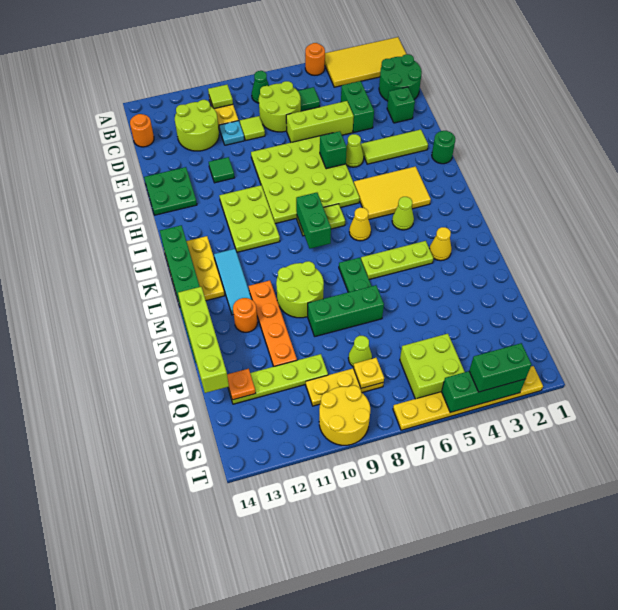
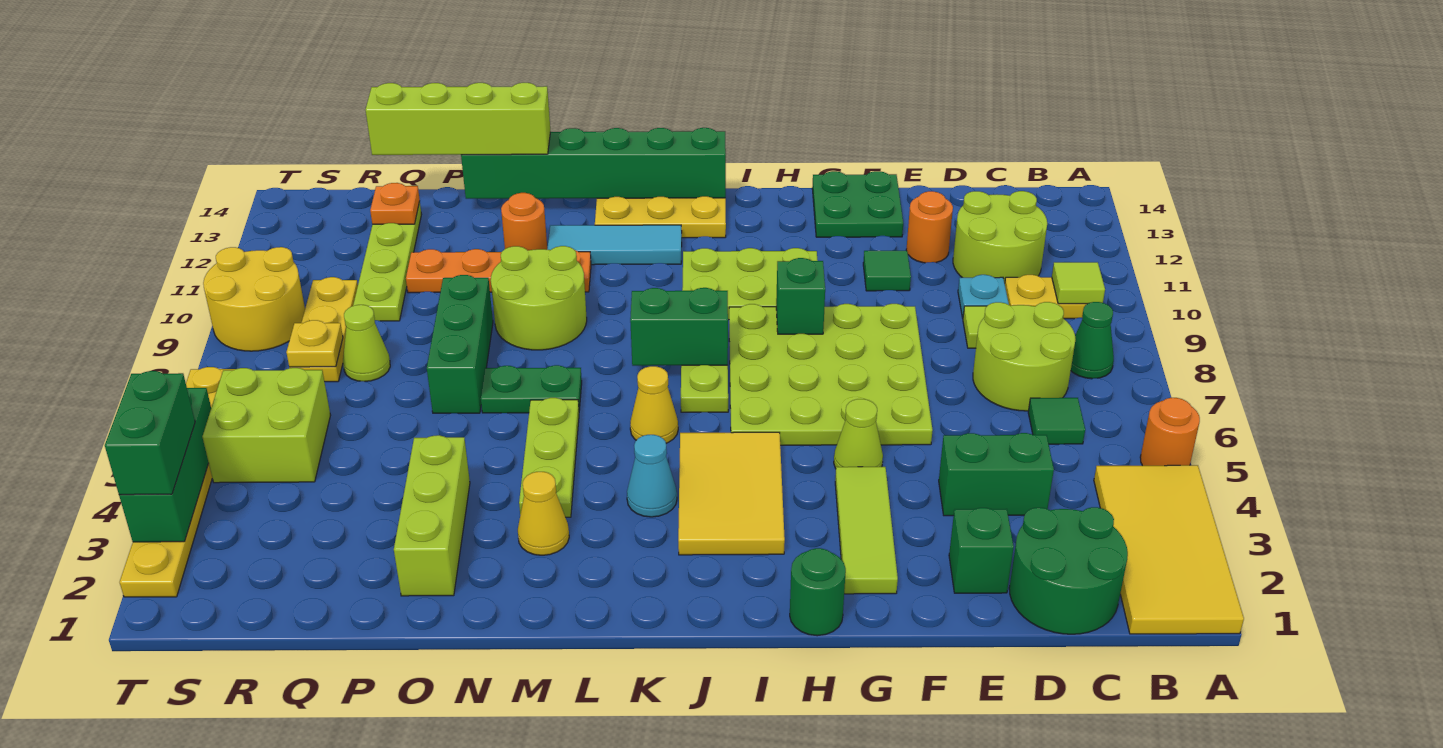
orange 1x1 round brick [130,114,154,147] -> orange 1x1 round brick moved to [906,191,953,263]
lime 1x3 brick [286,101,354,142] -> lime 1x3 brick moved to [394,435,470,596]
green 1x1 brick [320,131,347,169] -> green 1x1 brick moved to [776,258,825,334]
lime 1x1 cone [392,197,414,230] -> cyan 1x1 cone [627,435,677,517]

